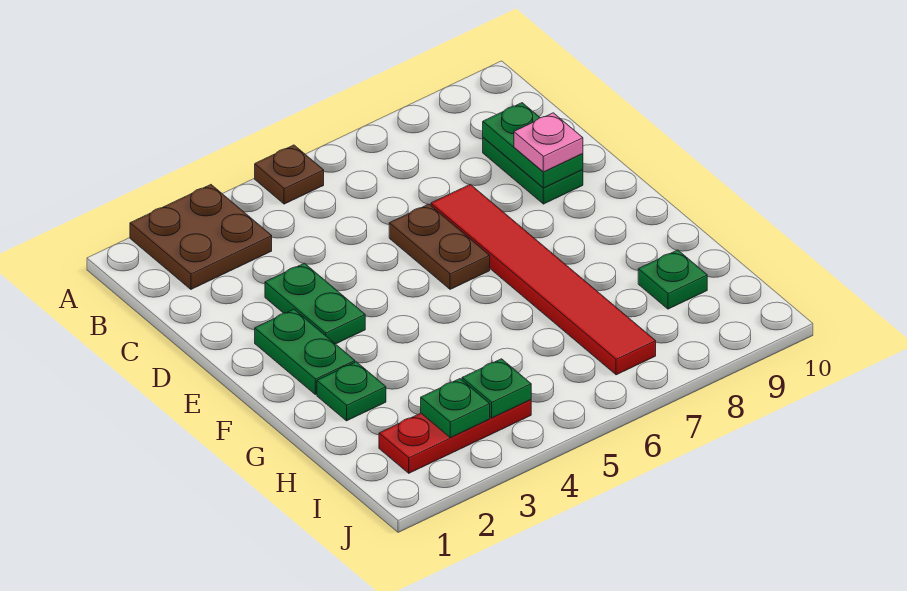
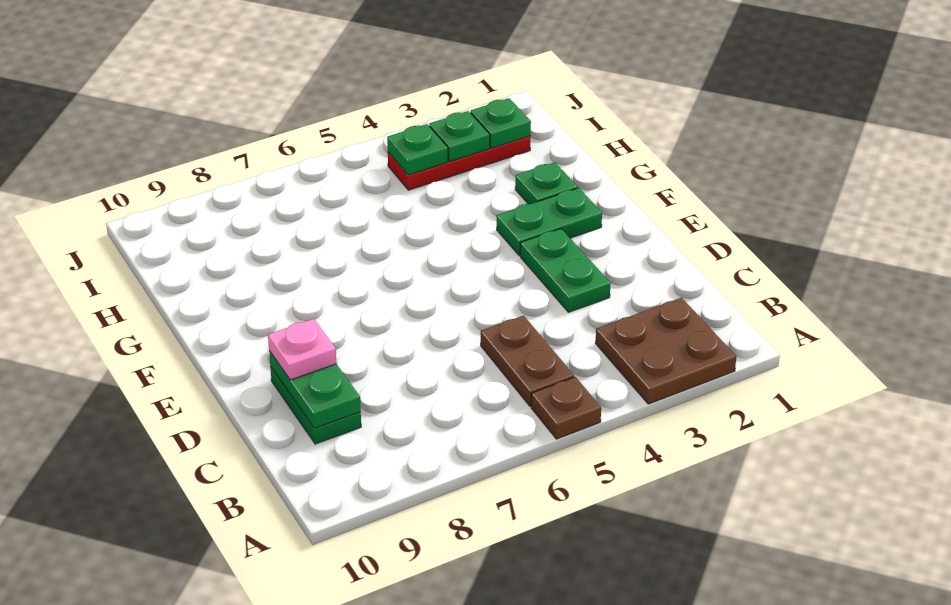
brown 1x2 plate [389,204,490,289] -> brown 1x2 plate moved to [481,316,574,406]
red 1x6 tile [431,184,656,375] -> none
green 1x2 plate [255,309,355,395] -> green 1x2 plate turned to [497,188,602,256]
green 1x1 plate [638,250,707,309] -> green 1x1 plate moved to [471,98,531,148]

